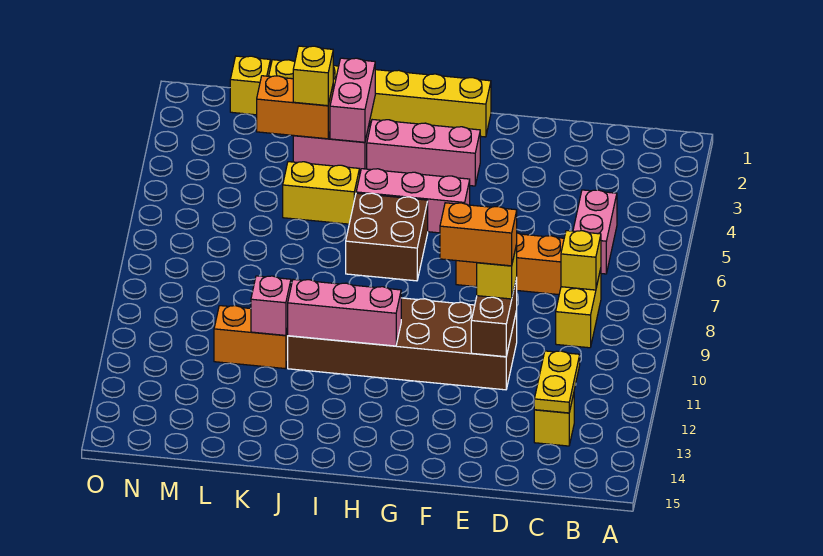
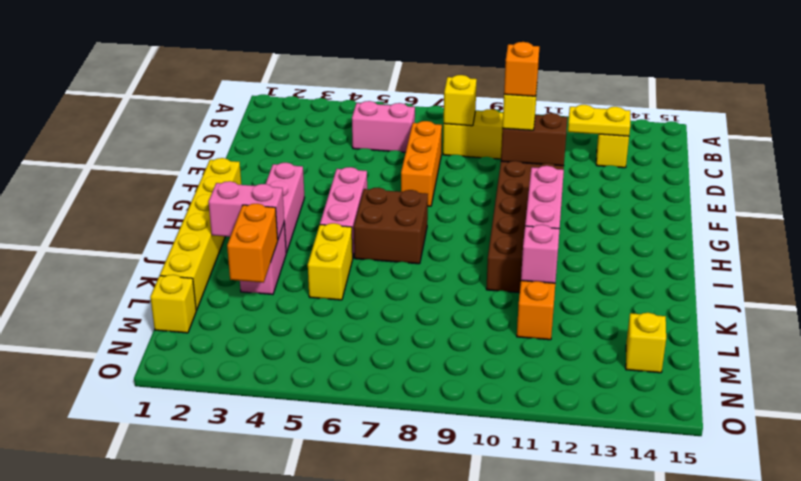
orange 1x2 brick [440,203,517,266] -> orange 1x1 brick [504,42,539,96]
yellow 1x1 brick [293,46,333,106] -> yellow 1x1 brick moved to [626,313,666,373]

